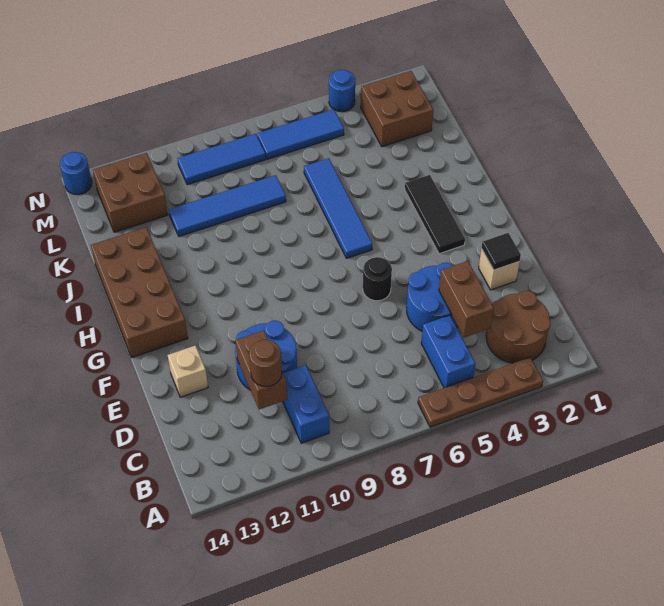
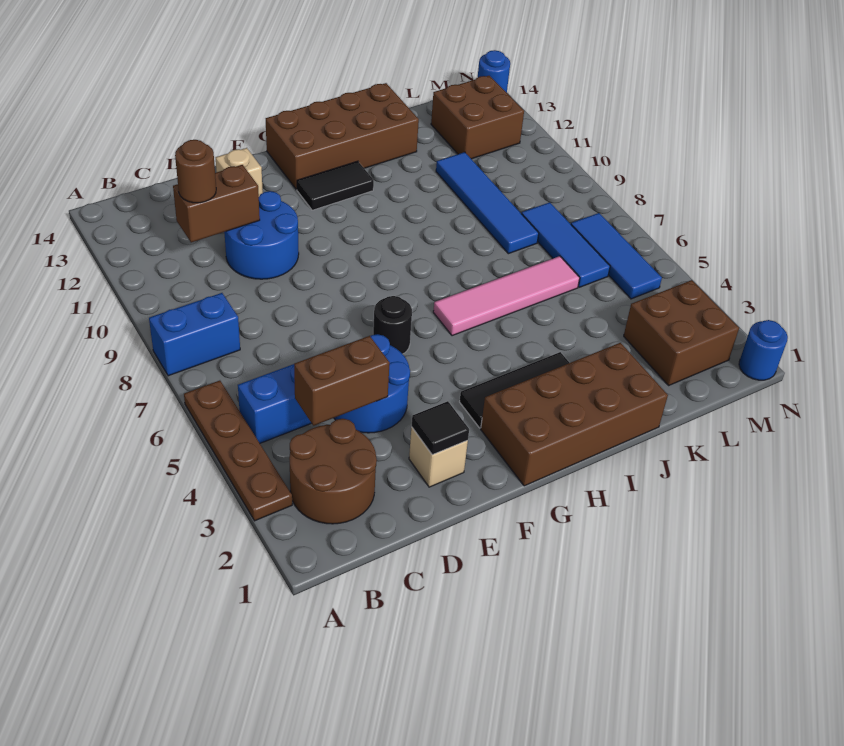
blue 1x2 brick [283,365,329,443] -> blue 1x2 brick moved to [149,293,240,376]
none -> brown 2x4 brick [481,343,668,486]
none -> black 1x2 tile [297,161,374,210]
blue 1x4 tile [304,158,372,258] -> pink 1x4 tile [433,256,580,336]
blue 1x3 tile [177,134,266,185] -> blue 1x3 tile moved to [521,202,610,287]
blue 1x1 round brick [329,70,355,112] -> blue 1x1 round brick moved to [739,320,788,380]

